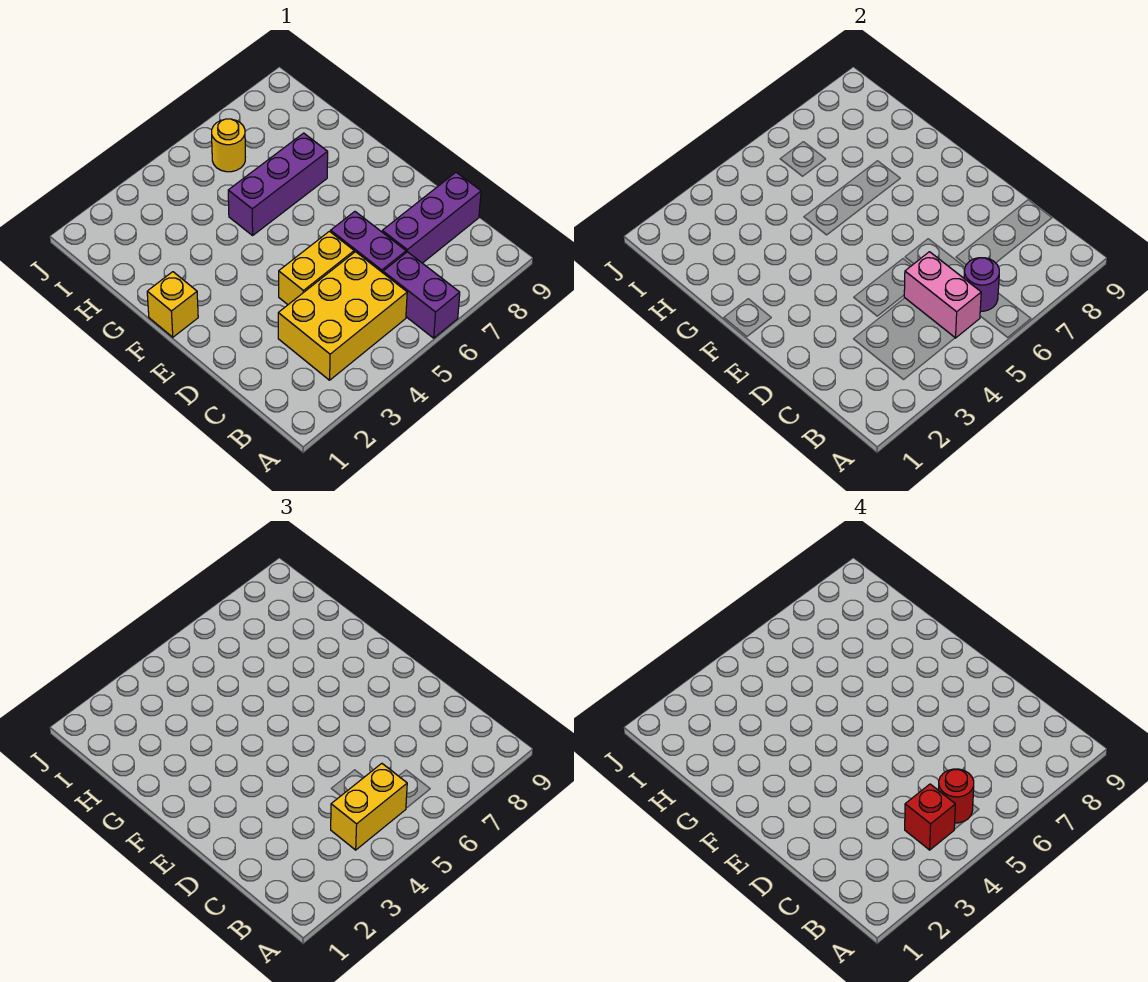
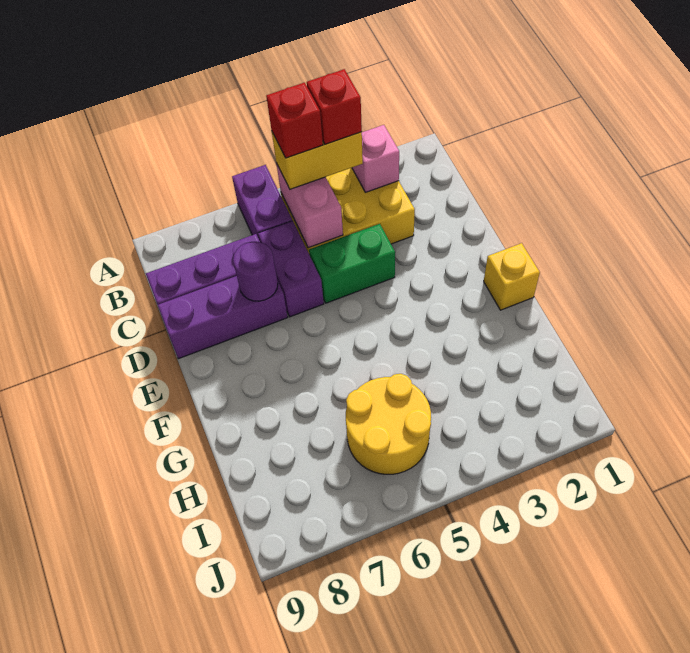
none -> pink 1x1 brick [352,125,399,192]
red 1x1 round brick [938,769,974,823] -> red 1x1 brick [266,83,323,158]
purple 1x1 round brick [964,258,999,311] -> purple 1x1 round brick moved to [233,242,278,301]
yellow 1x2 brick [279,231,354,304] -> green 1x2 brick [309,224,395,303]
purple 1x3 brick [228,133,328,235] -> purple 1x3 brick moved to [158,276,288,359]
yellow 1x1 round brick [212,119,245,172] -> yellow 2x2 round brick [346,374,431,474]

